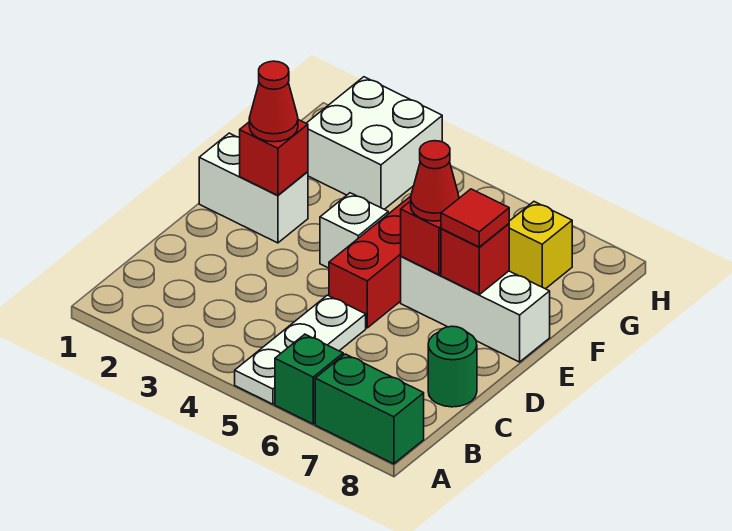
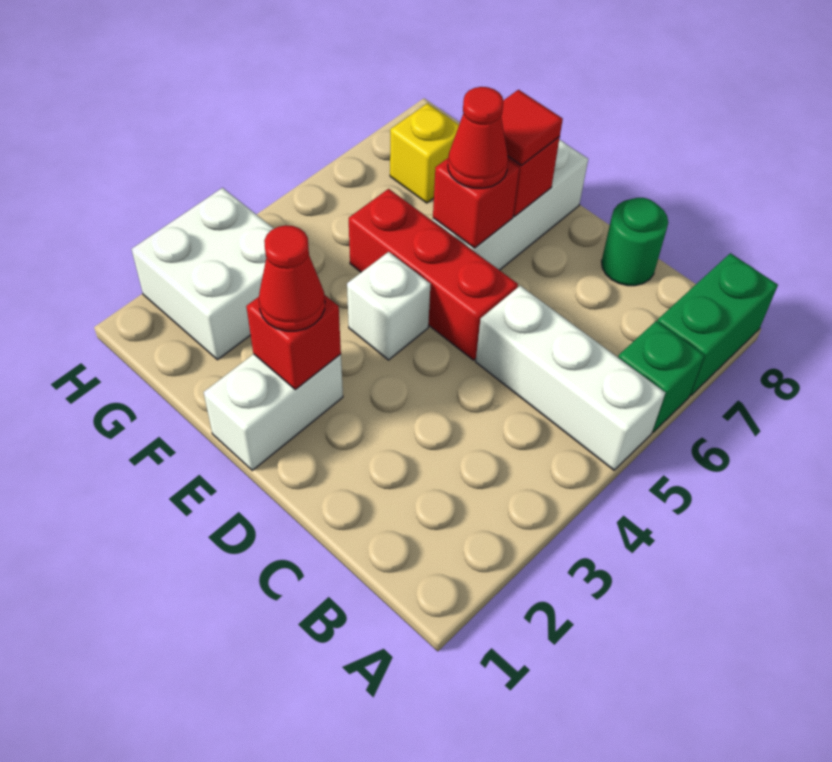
white 1x3 plate [235,295,366,404] -> white 1x3 brick [476,286,665,470]

